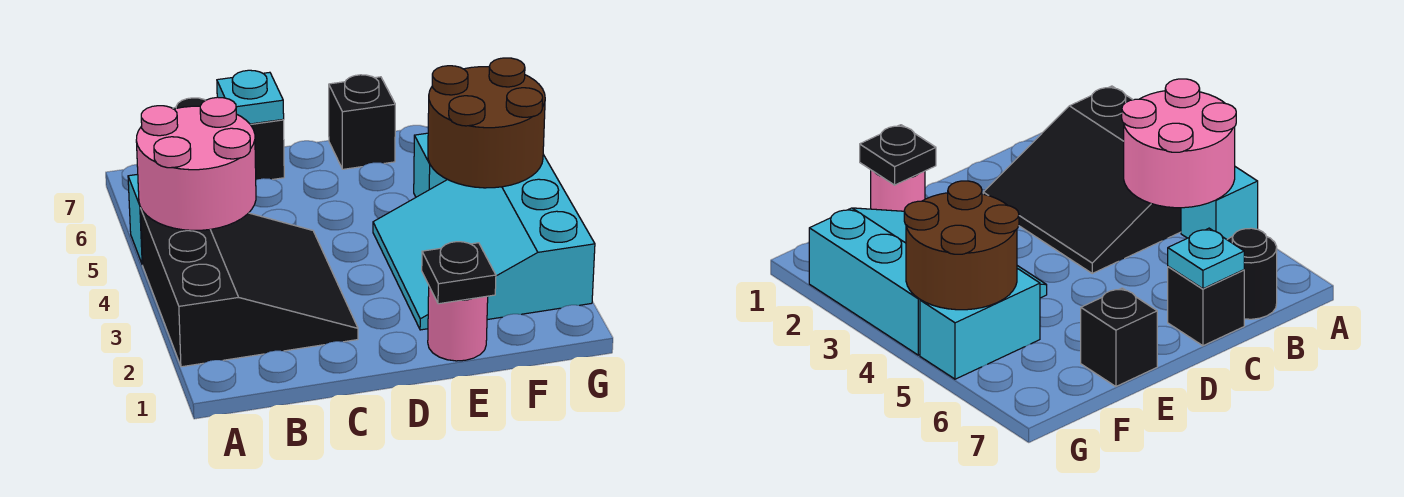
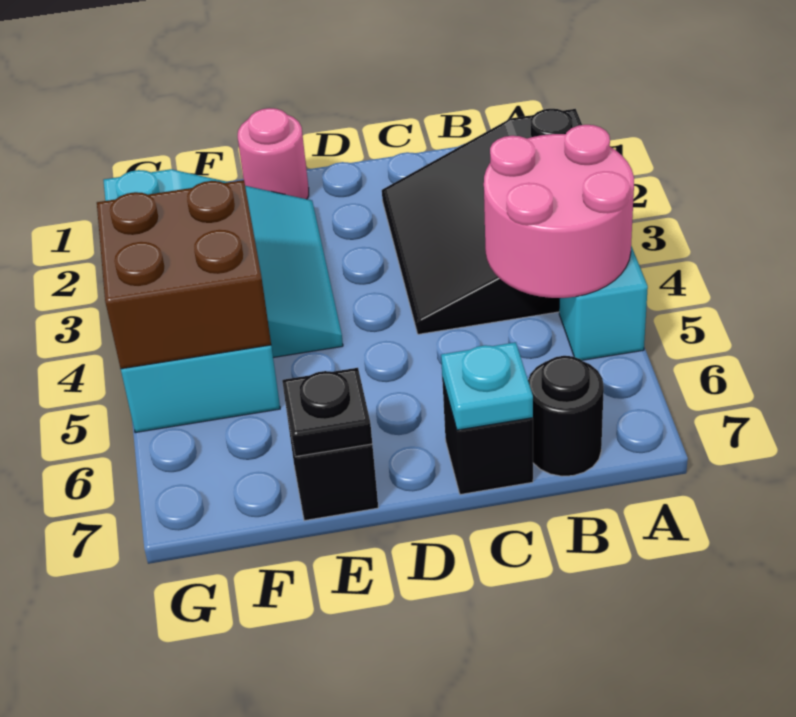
black 1x1 plate [422,242,496,304] -> black 1x1 plate moved to [282,368,372,457]
brown 2x2 round brick [428,58,545,188] -> brown 2x2 brick [97,180,271,369]

